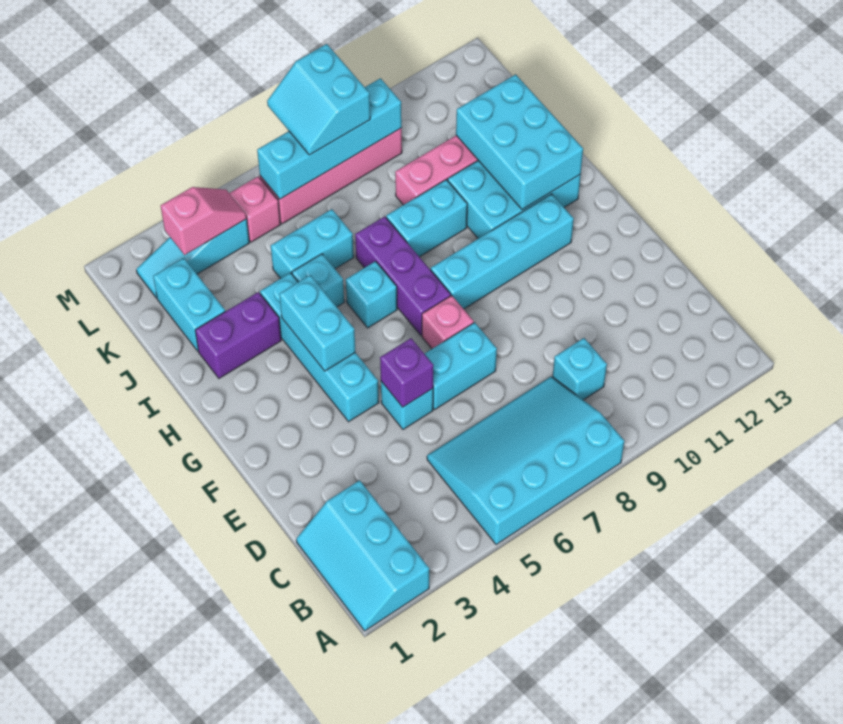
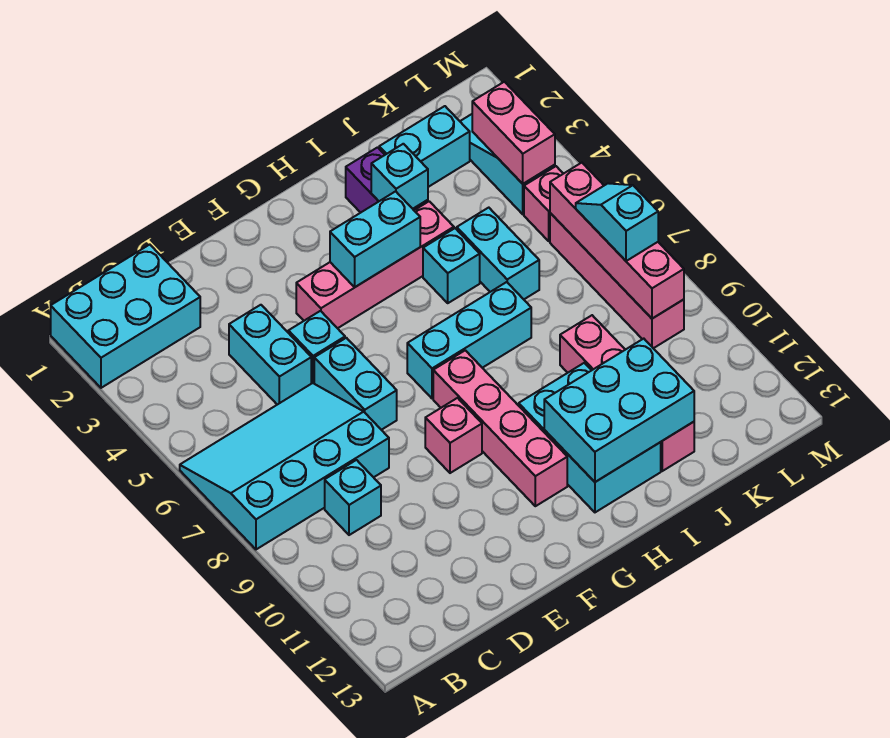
cyan 2x3 slope [296,480,429,631] -> cyan 2x3 brick [51,245,200,388]
cyan 3x4 slope [427,376,624,545] -> cyan 3x4 slope turned to [180,383,389,549]
purple 1x1 brick [380,338,433,407] -> none
cyan 1x4 brick [260,273,379,422] -> pink 1x4 brick [296,201,454,328]
pink 1x1 brick [422,295,474,349] -> pink 1x1 brick moved to [425,398,482,473]
purple 1x3 brick [355,216,451,335] -> cyan 1x3 brick [407,282,531,399]
cyan 1x4 brick [431,194,574,309] -> pink 1x4 brick [433,350,567,506]
cyan 1x1 brick [346,261,397,328] -> cyan 1x1 brick moved to [371,144,428,209]
cyan 1x2 brick [386,180,467,257] -> cyan 1x2 brick moved to [229,305,311,405]
pink 1x2 slope [161,187,247,255] -> pink 1x2 brick [472,82,555,184]
cyan 1x4 brick [257,78,402,199] -> pink 1x4 brick [550,163,684,319]
cyan 2x2 slope [267,44,370,155] -> cyan 1x2 slope [576,183,658,261]

